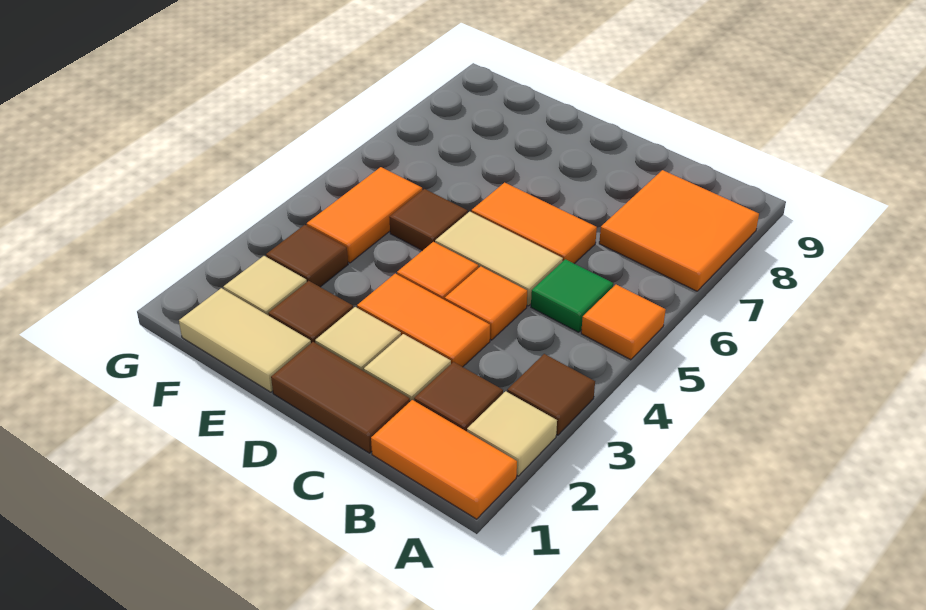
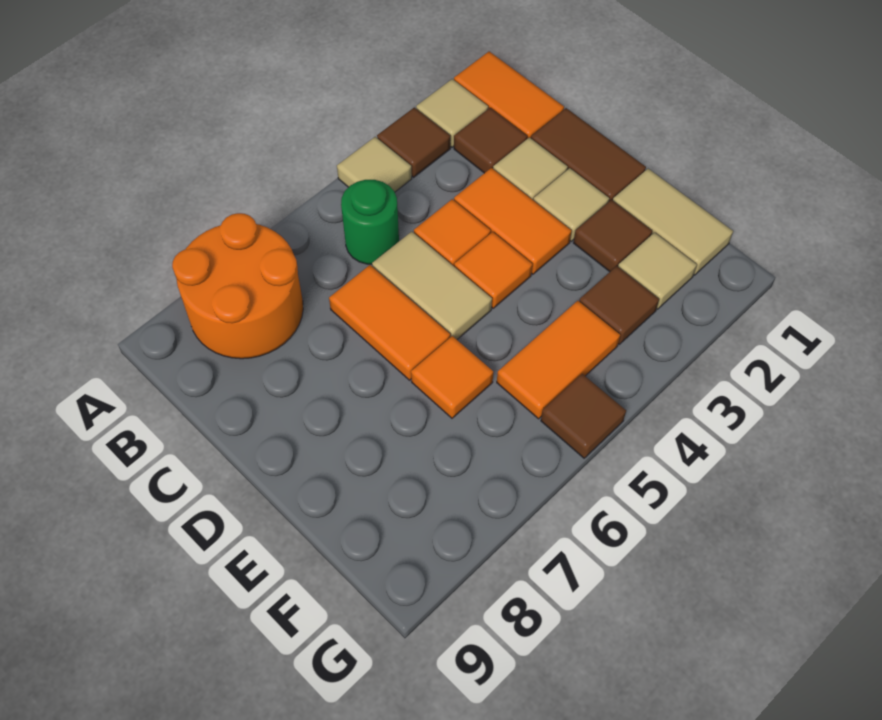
none -> tan 1x1 tile [337,137,412,192]
orange 1x1 tile [581,285,666,360] -> orange 1x1 tile moved to [411,336,493,418]
orange 2x2 tile [599,170,759,291] -> orange 2x2 round brick [172,213,303,359]
green 1x1 tile [531,259,613,332] -> green 1x1 round brick [341,180,399,264]
brown 1x1 tile [389,189,468,251] -> brown 1x1 tile moved to [541,374,626,458]

